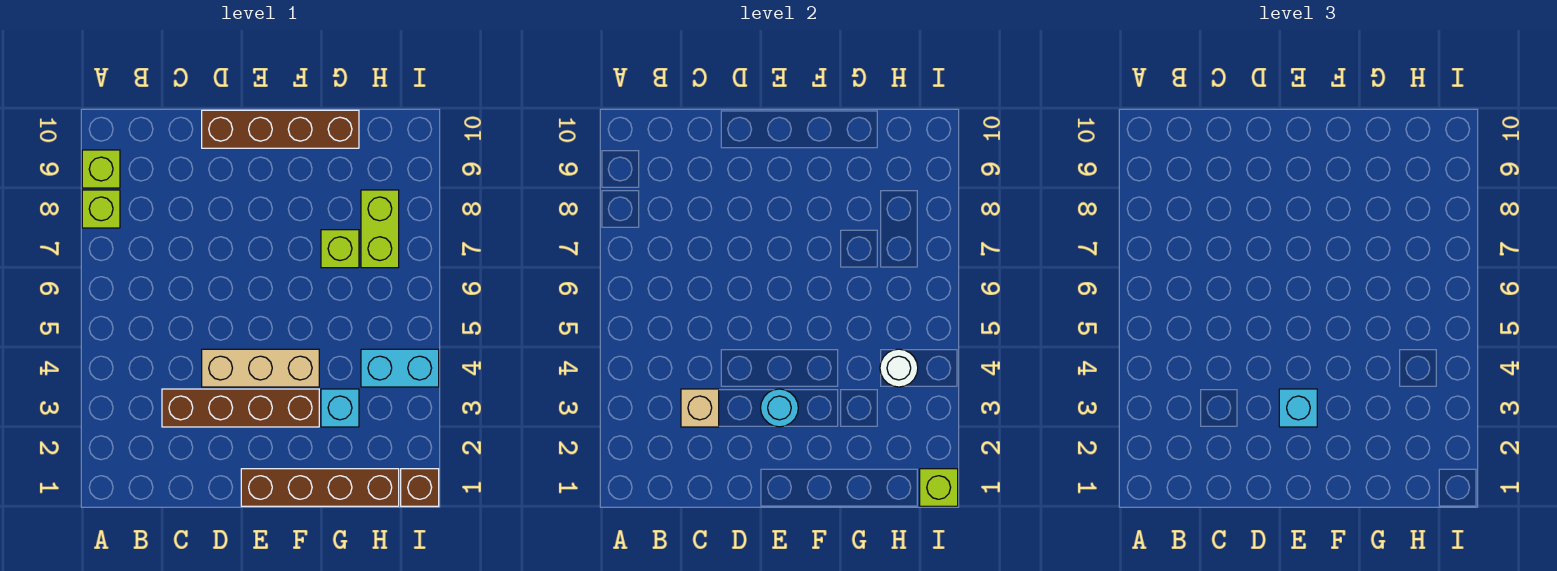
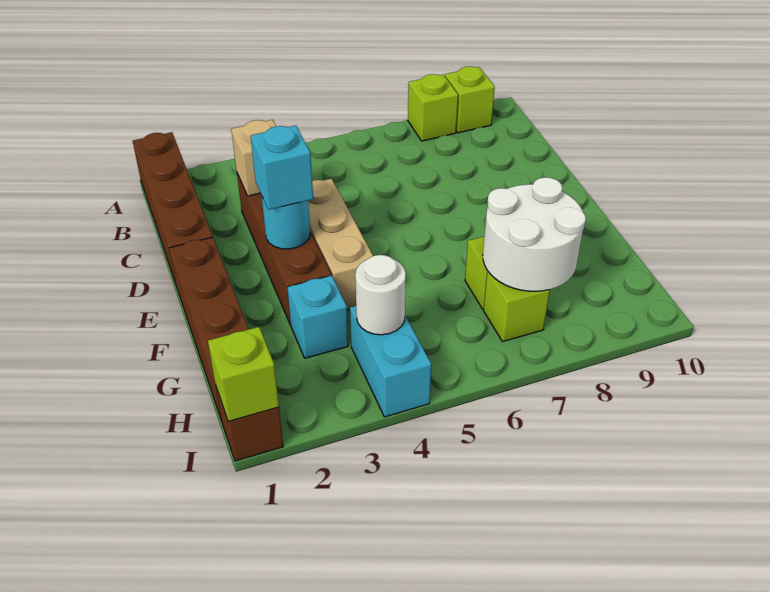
brown 1x4 brick [202,110,359,148] -> brown 1x4 brick moved to [133,132,213,284]
none -> white 2x2 round brick [483,177,586,291]
lime 1x2 brick [361,190,399,268] -> lime 1x1 brick [484,271,550,342]

